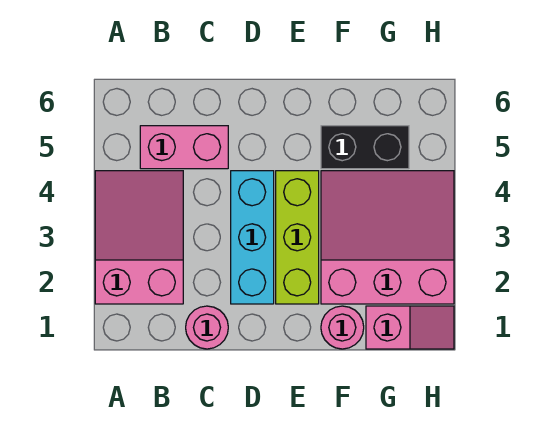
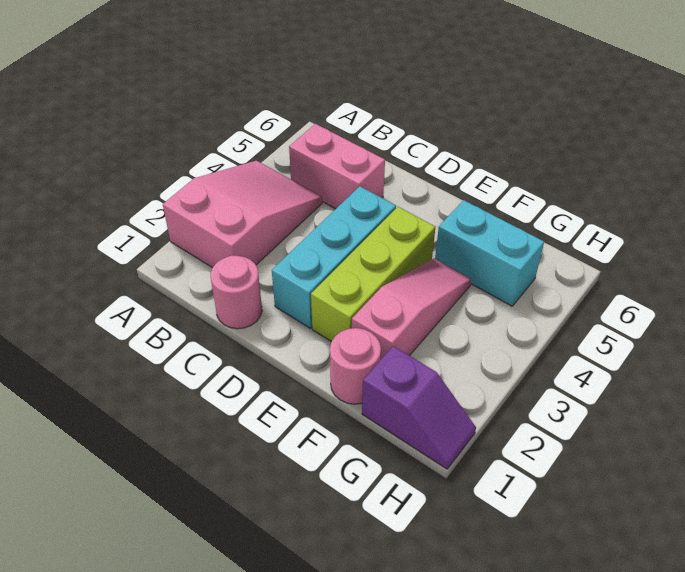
pink 3x3 slope [321,171,454,304] -> pink 1x3 slope [352,258,472,360]
black 1x2 brick [321,126,409,169] -> cyan 1x2 brick [435,200,544,306]
pink 1x2 slope [366,306,454,349] -> purple 1x2 slope [362,346,476,469]

